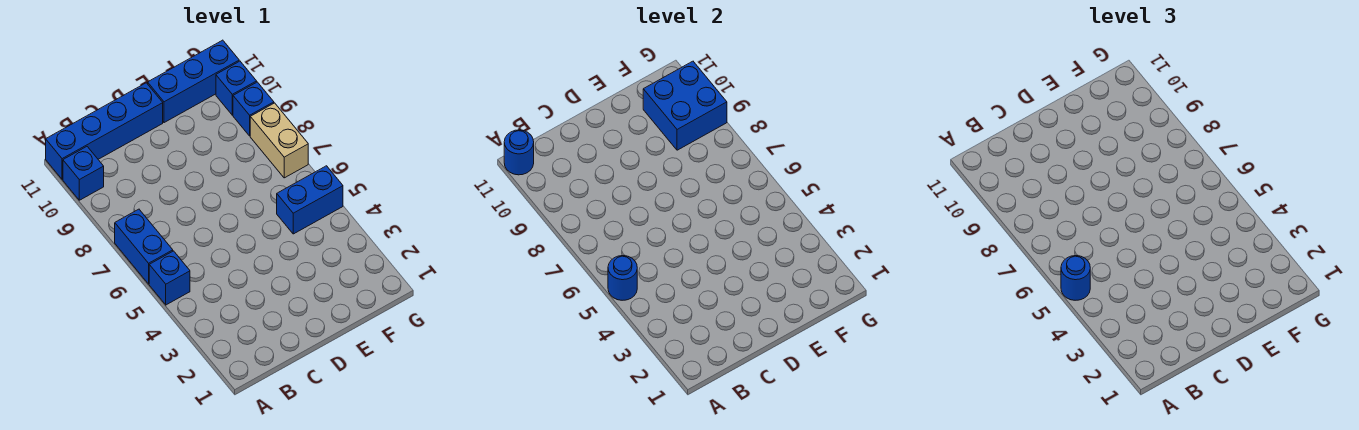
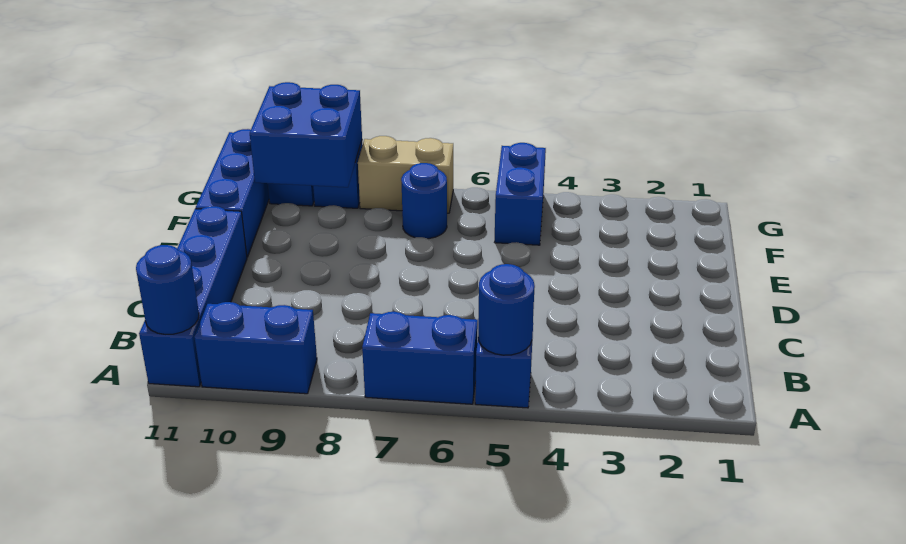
blue 1x1 round brick [1061,256,1090,300] -> blue 1x1 round brick moved to [401,163,447,239]
blue 1x1 brick [63,147,104,200] -> blue 1x2 brick [194,302,317,394]

